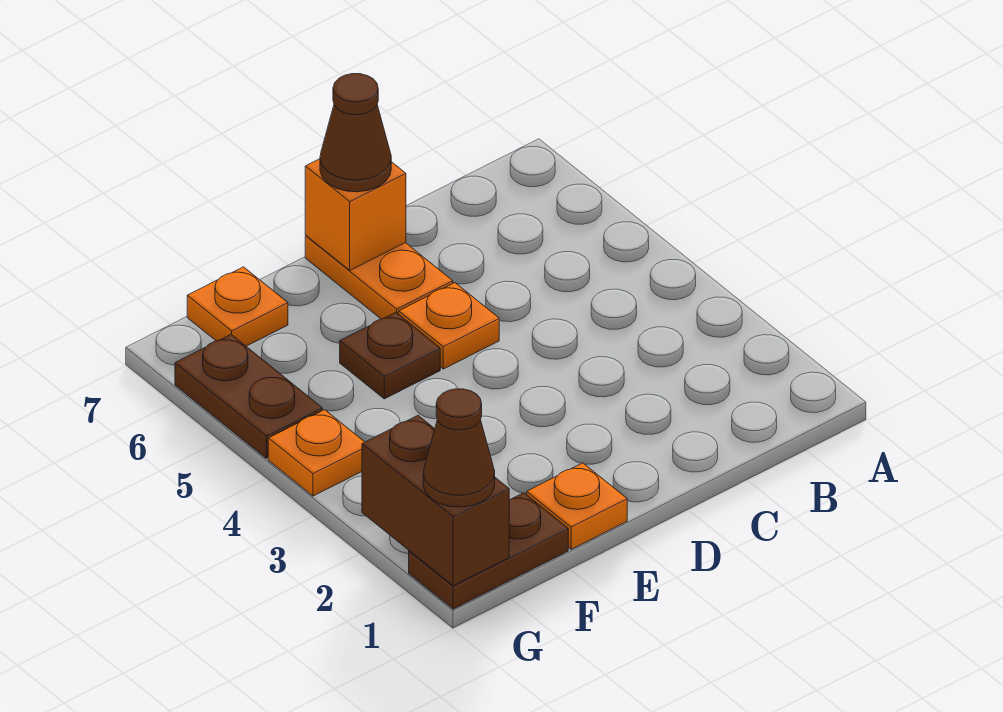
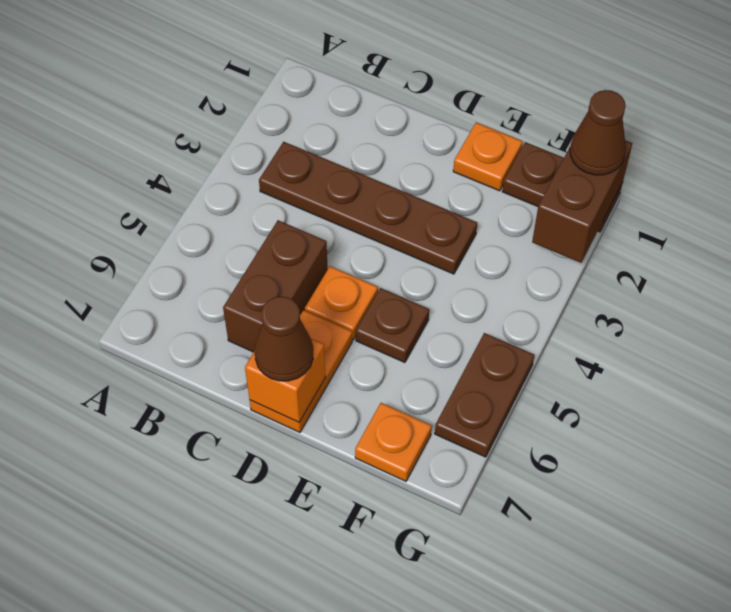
none -> brown 1x4 plate [259,142,477,274]
none -> brown 1x2 brick [223,220,328,352]
orange 1x1 plate [268,410,364,496] -> none

